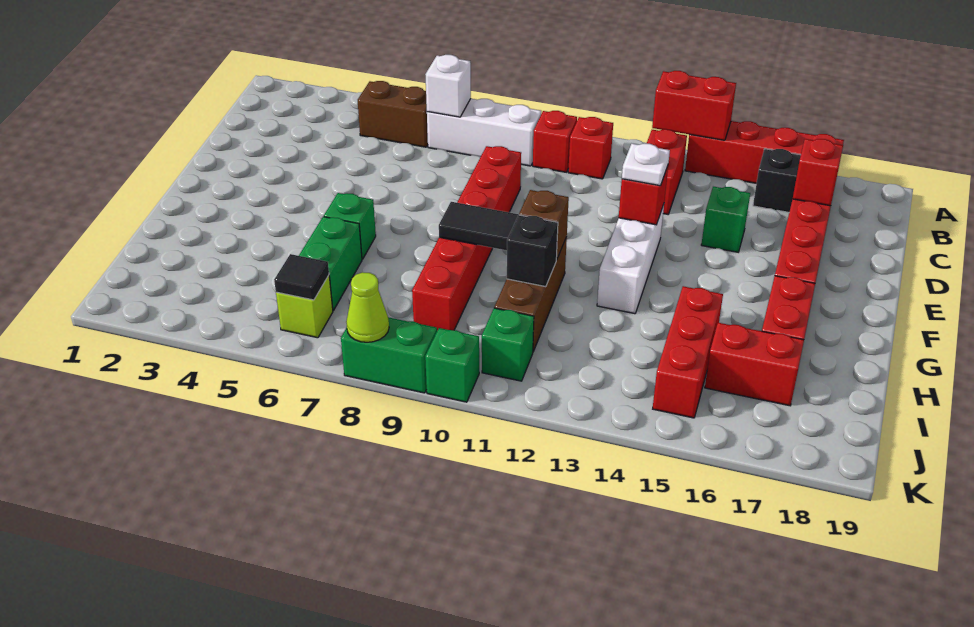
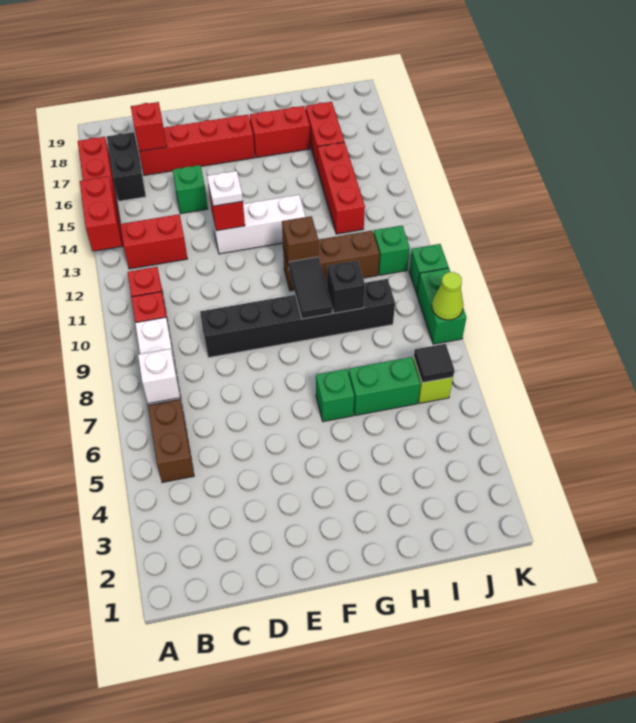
red 1x6 brick [412,146,521,331] -> black 1x6 brick [200,279,395,358]
black 1x1 brick [507,215,558,287] -> black 1x1 brick moved to [327,260,365,313]
red 1x3 brick [653,286,723,418] -> red 1x3 brick turned to [318,142,365,234]

